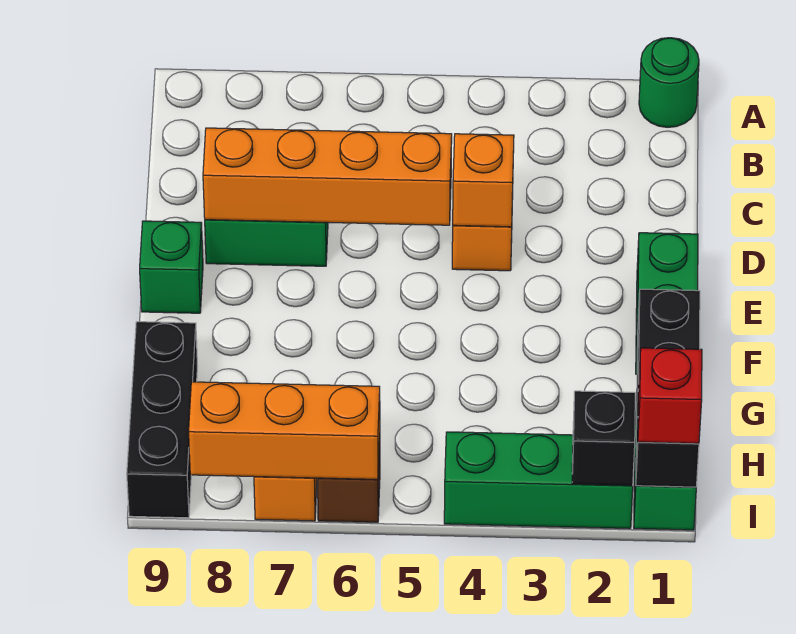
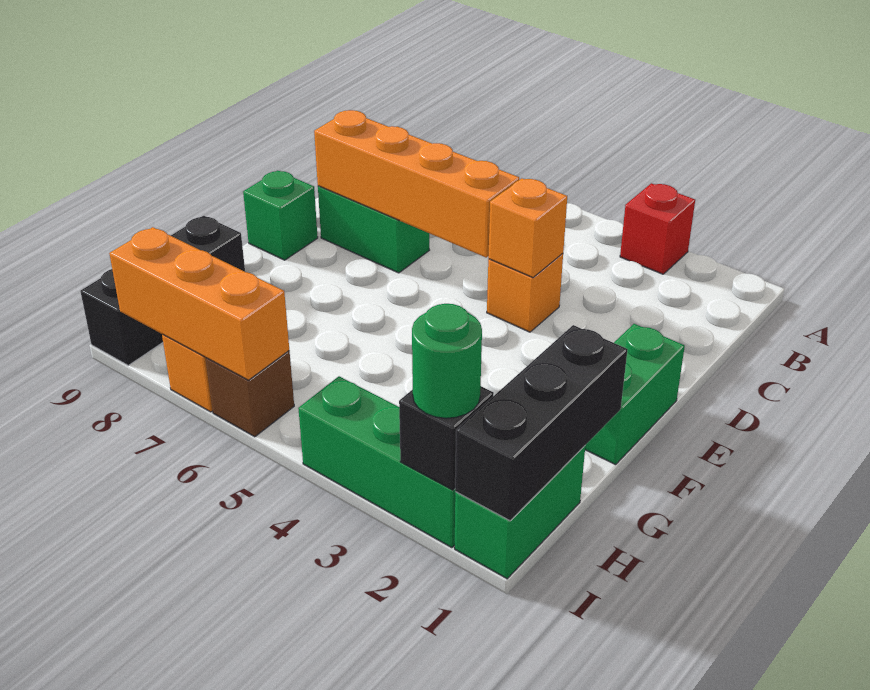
green 1x1 round brick [639,38,699,127] -> green 1x1 round brick moved to [412,304,482,418]
red 1x1 brick [638,348,702,443] -> red 1x1 brick moved to [620,183,695,274]

